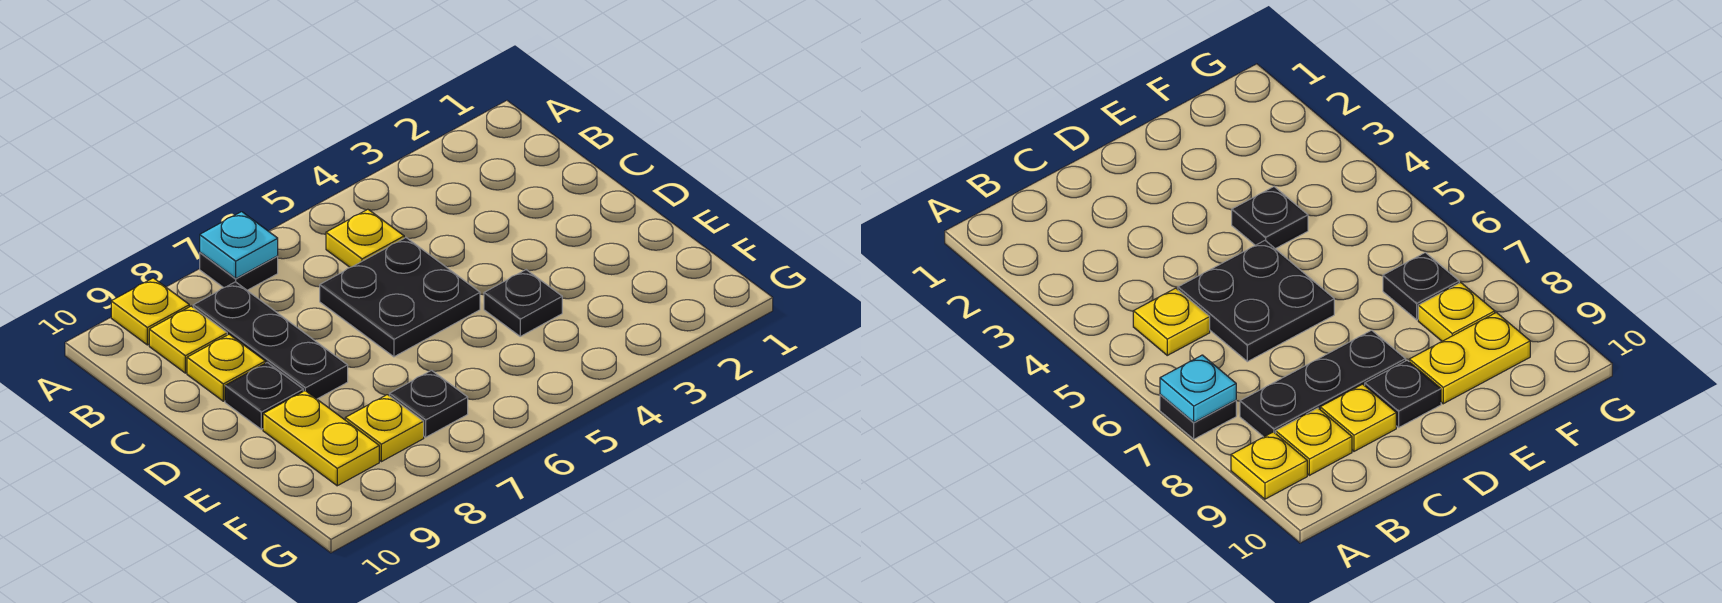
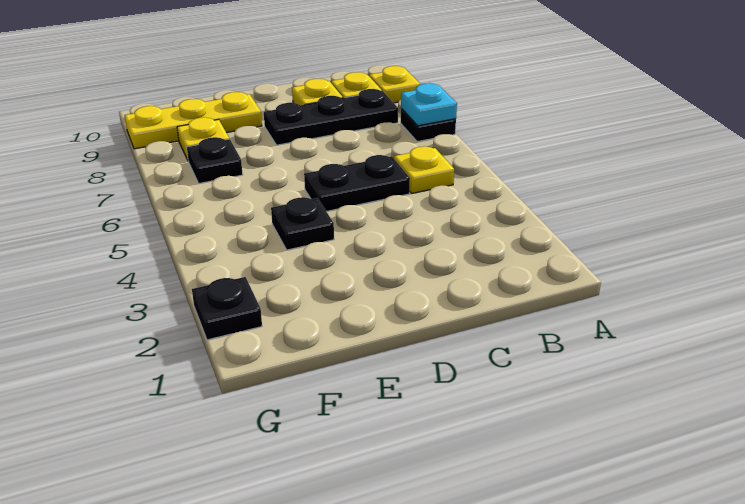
black 2x2 plate [320,238,480,357] -> black 1x2 plate [304,155,410,211]
black 1x1 plate [225,363,303,429] -> black 1x1 plate moved to [192,277,262,340]
yellow 1x2 plate [263,391,379,486] -> yellow 1x3 plate [124,92,262,149]

